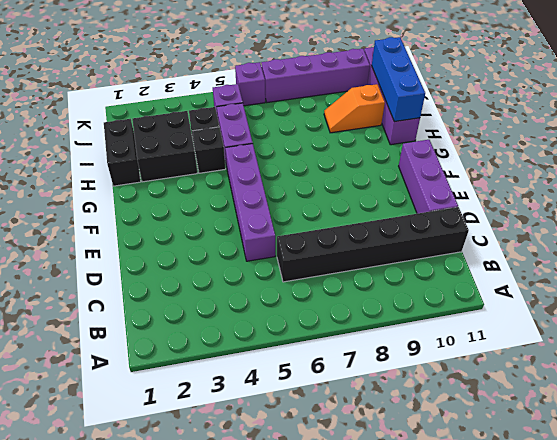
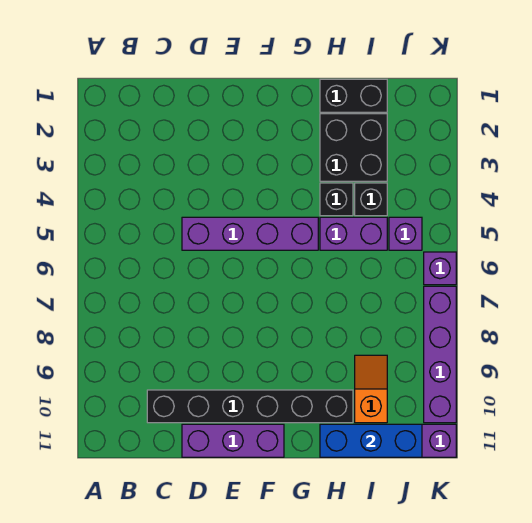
black 1x6 brick [277,207,469,282] -> black 1x6 brick turned to [147,390,353,423]

